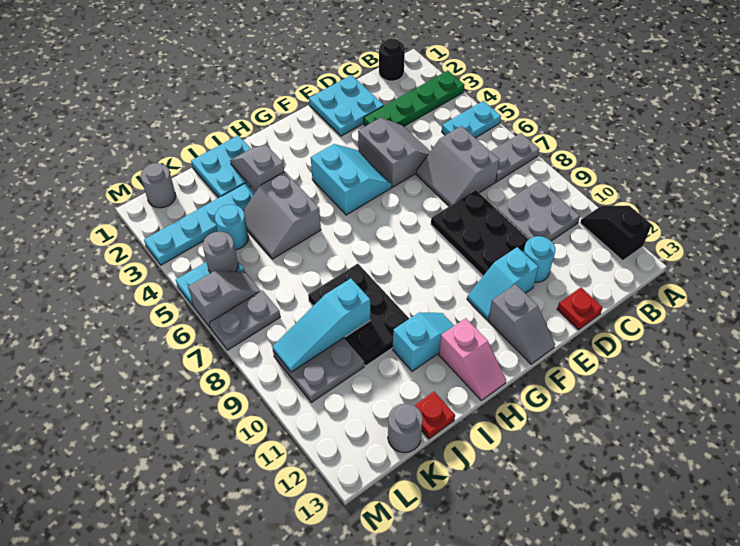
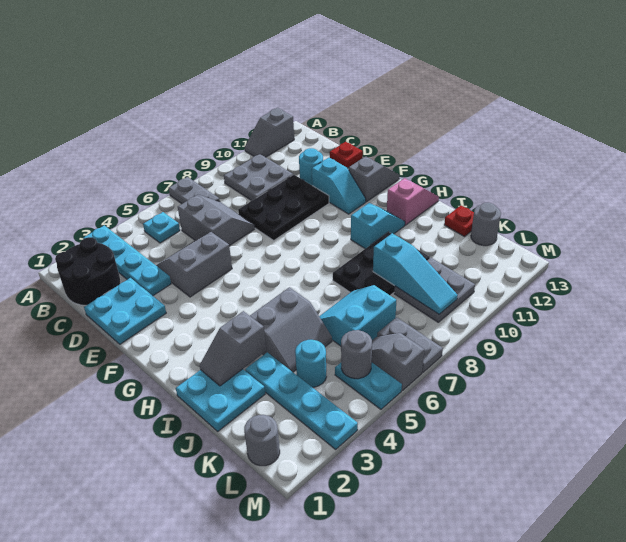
green 1x4 plate [364,71,464,126] -> cyan 1x4 plate [83,225,171,296]
cyan 1x2 plate [442,101,501,138] -> cyan 1x1 plate [143,212,180,243]
black 1x2 slope [580,206,652,261] -> grey 1x2 slope [245,108,294,157]
black 1x1 round brick [379,38,405,81] -> black 2x2 round brick [55,237,121,305]
grey 2x2 slope [416,126,499,206] -> grey 2x2 slope turned to [178,195,255,246]
cyan 2x2 slope [311,144,392,215] -> cyan 2x2 slope moved to [319,285,396,346]
cyan 1x2 slope [393,312,454,371] -> cyan 1x2 slope turned to [351,203,405,249]

